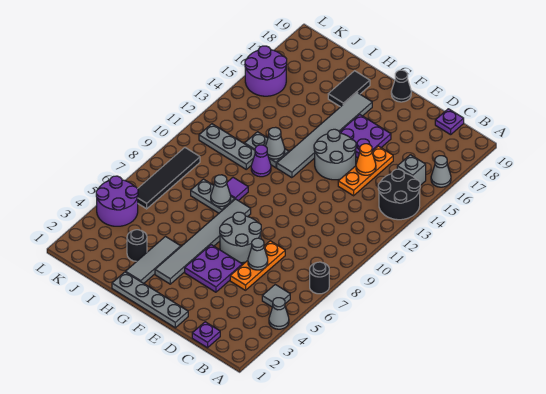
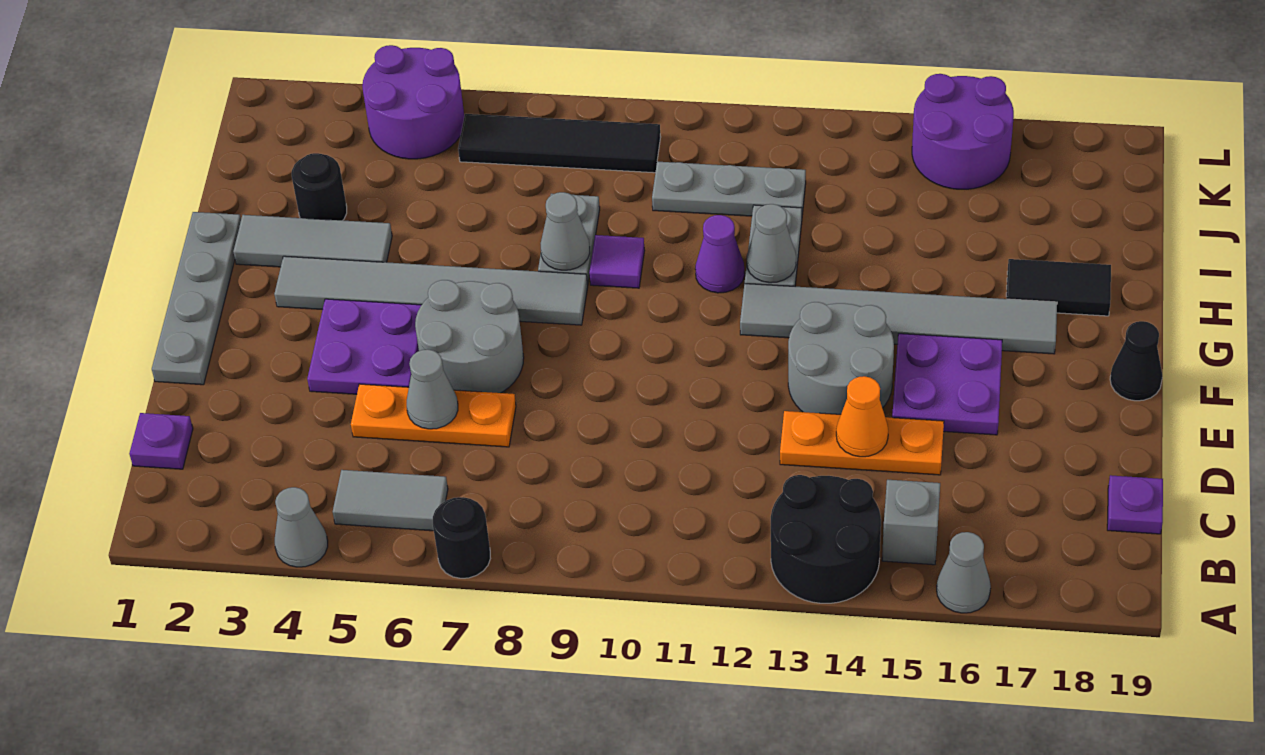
grey 1x1 tile [262,285,290,307] -> grey 1x2 tile [333,470,448,531]
grey 1x3 plate [199,124,255,169] -> grey 1x3 plate turned to [652,162,806,216]

